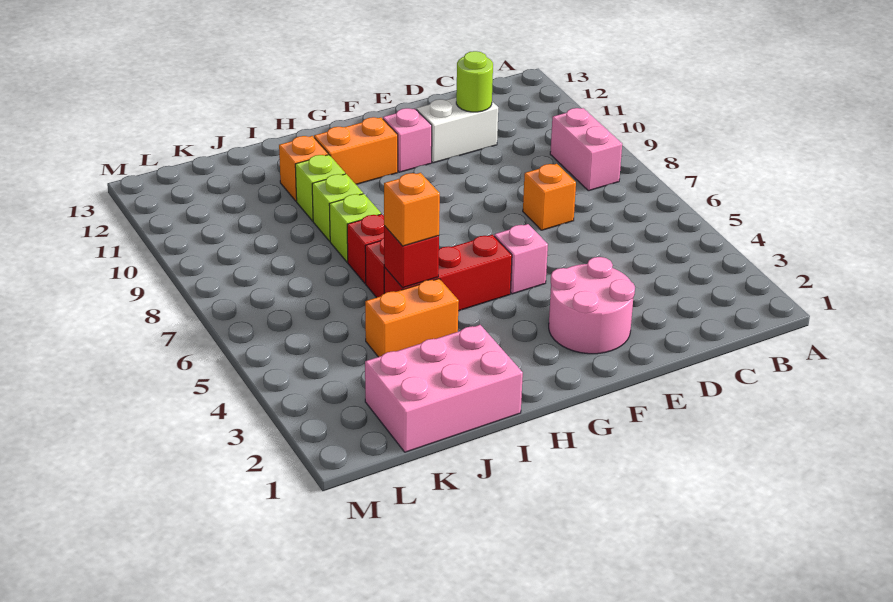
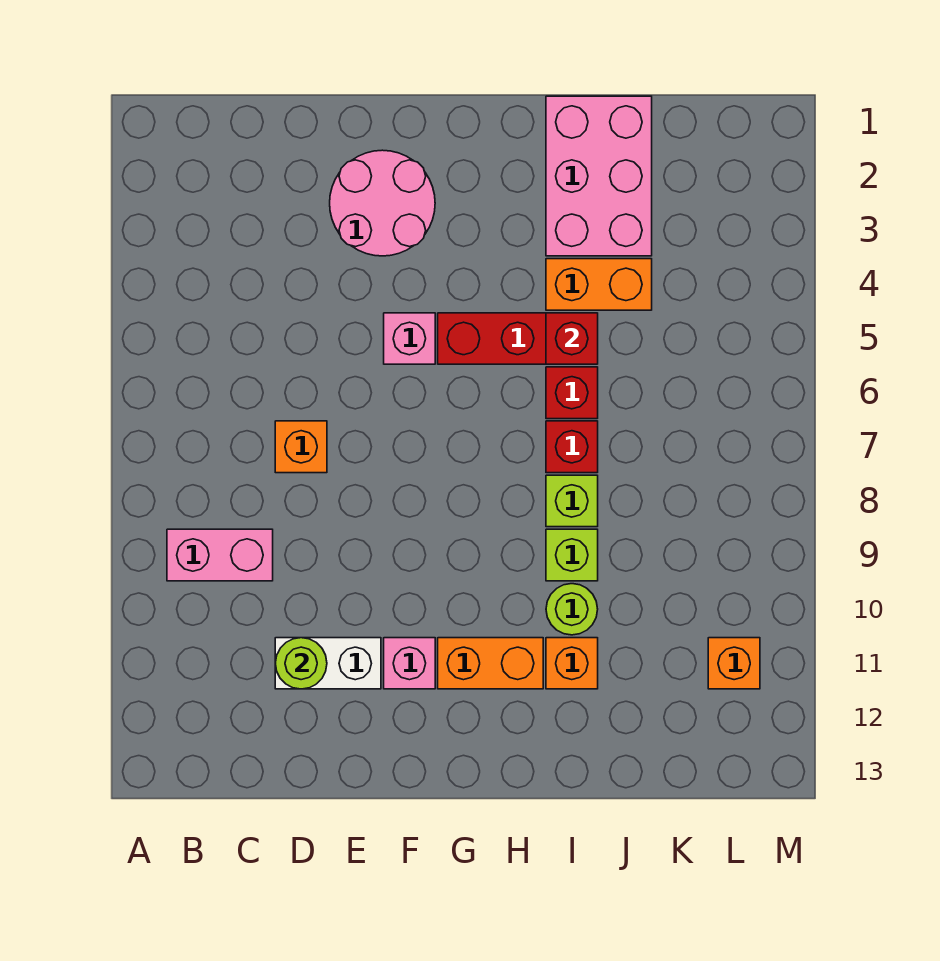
pink 1x2 brick [550,108,622,191] -> pink 1x2 brick turned to [167,529,273,581]
pink 2x3 brick [365,325,523,452] -> pink 2x3 brick turned to [546,96,652,256]
orange 1x1 brick [384,173,440,246] -> orange 1x1 brick moved to [708,638,760,689]
lime 1x1 brick [295,155,345,221] -> lime 1x1 round brick [546,584,598,635]

